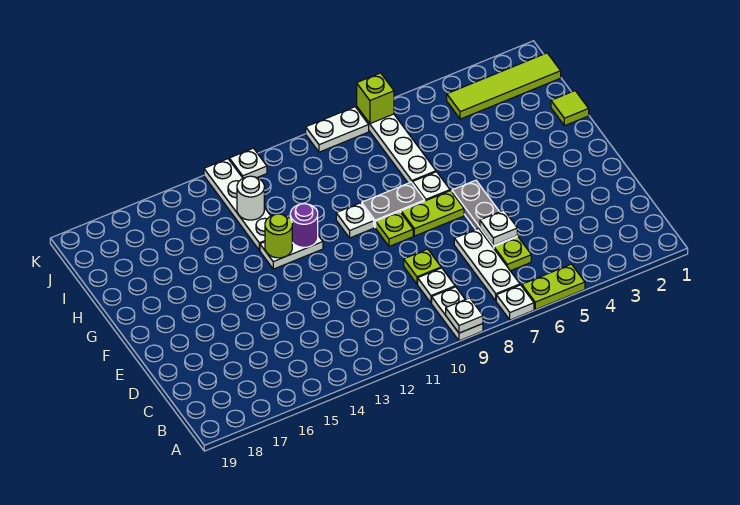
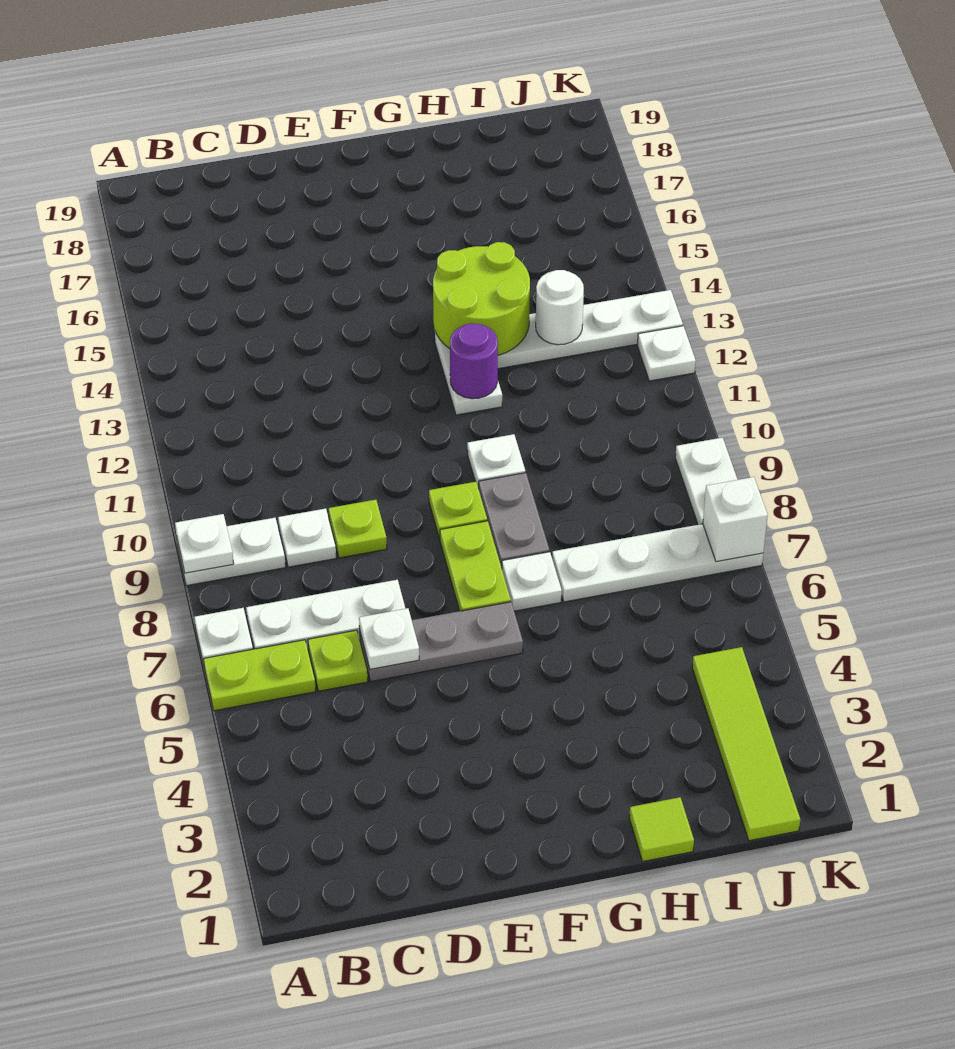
lime 1x2 plate [522,264,585,310] -> lime 1x2 plate turned to [203,640,316,711]
lime 1x1 round brick [265,214,292,258] -> lime 2x2 round brick [433,242,530,355]
lime 1x1 brick [357,73,394,124] -> white 1x1 brick [703,477,768,562]

